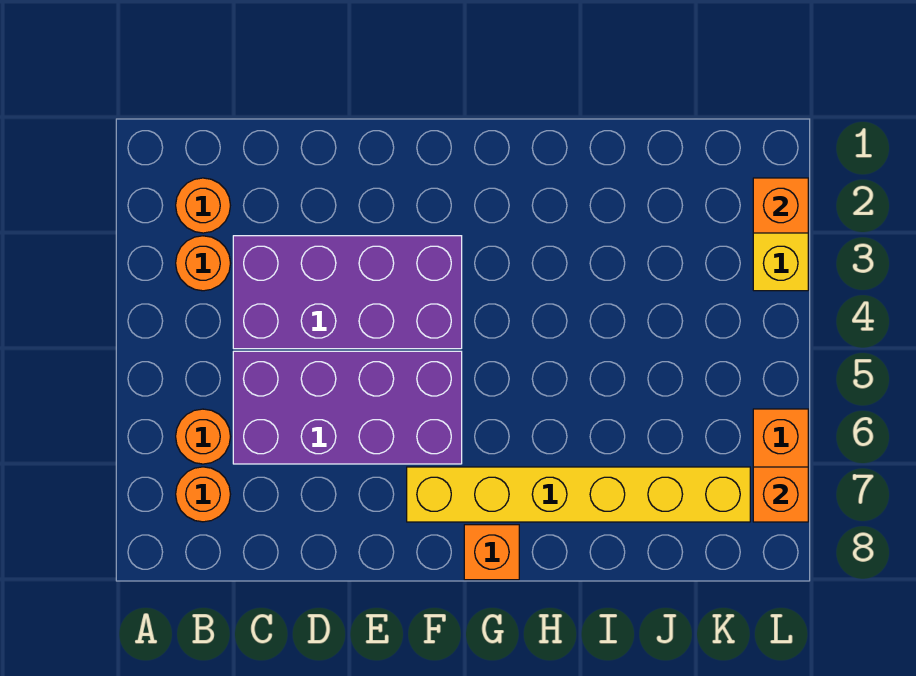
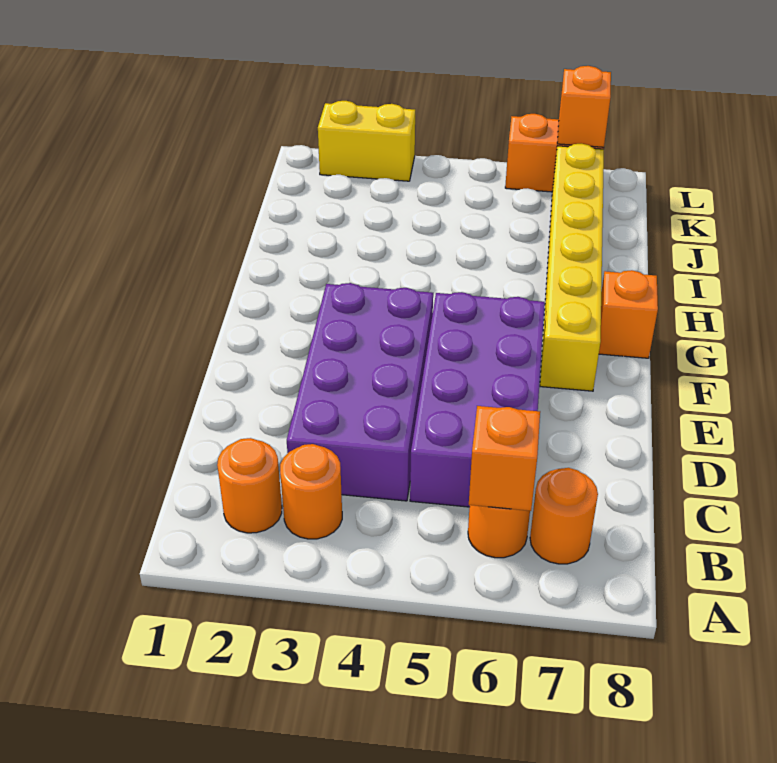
orange 1x1 brick [753,178,808,233] -> orange 1x1 brick moved to [469,406,540,511]

